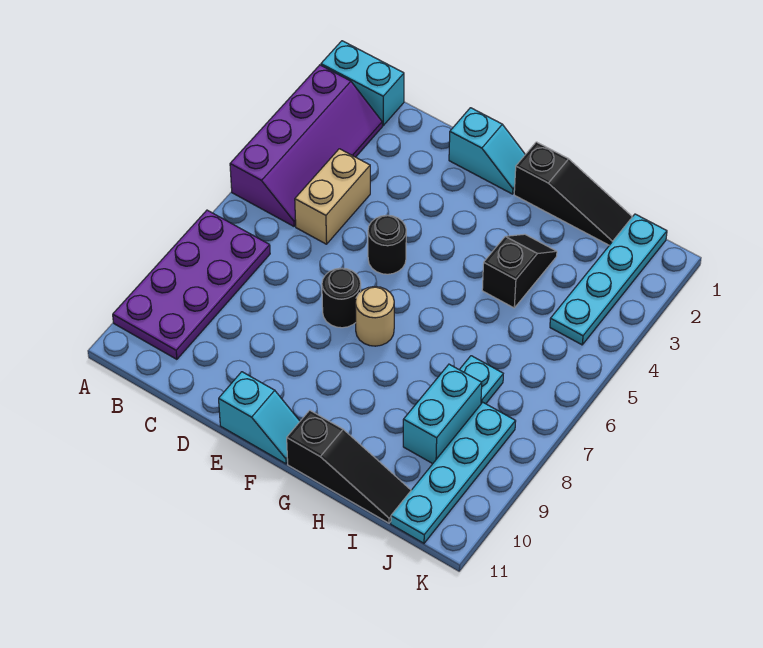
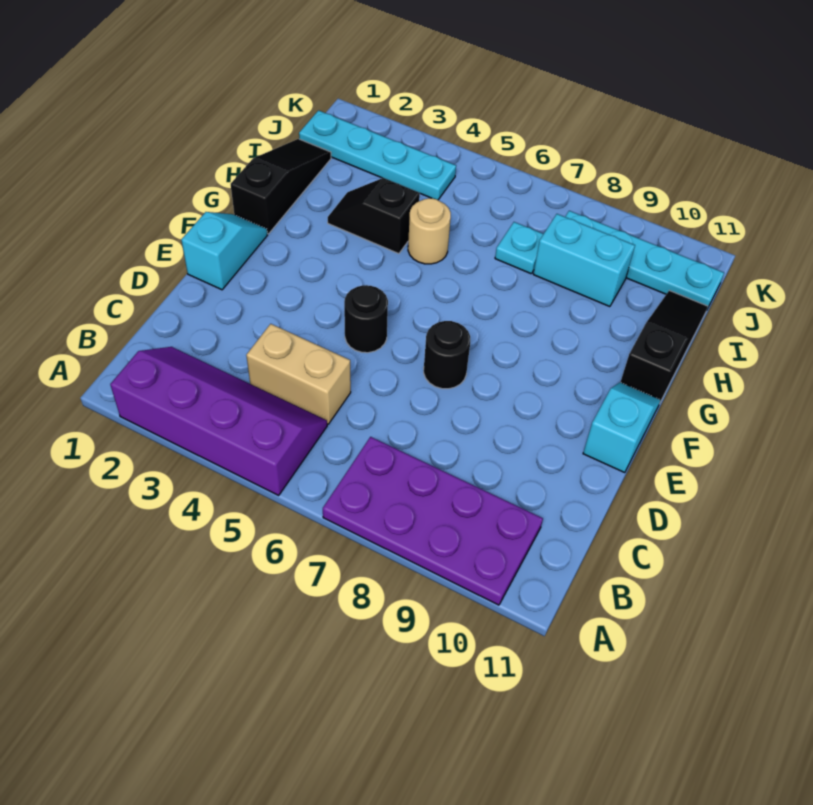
cyan 1x2 brick [321,41,404,126] -> none
tan 1x1 round brick [355,287,394,346] -> tan 1x1 round brick moved to [408,198,451,264]

